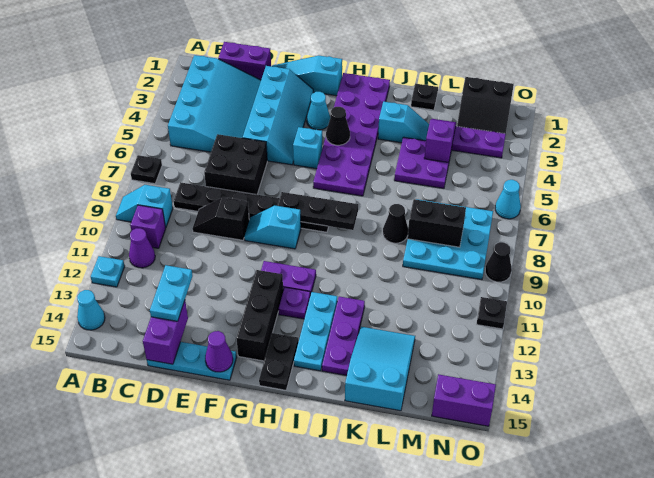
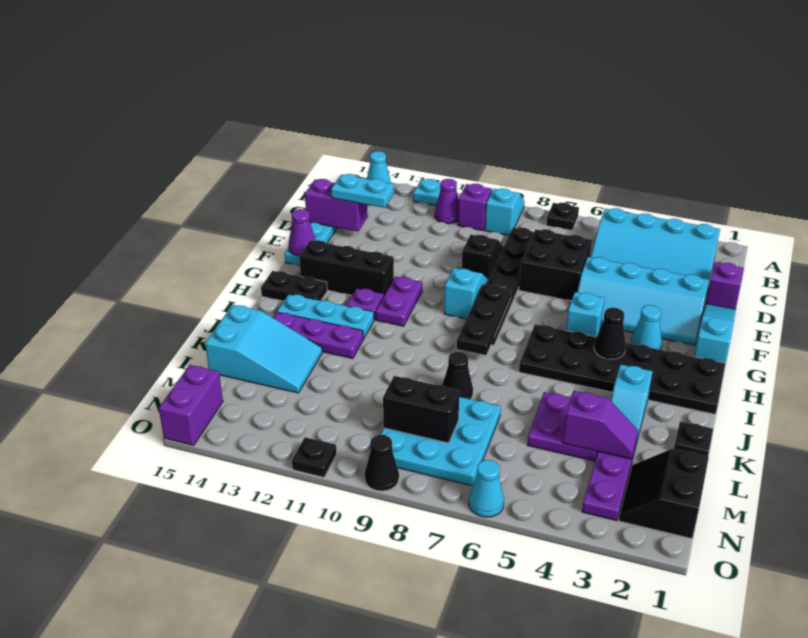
purple 1x2 brick [218,42,271,80] -> purple 1x1 brick [706,263,744,309]
purple 2x6 plate [313,73,390,196] -> black 2x6 plate [519,324,726,414]
black 1x2 brick [408,199,466,247] -> black 1x2 brick turned to [383,376,460,443]

